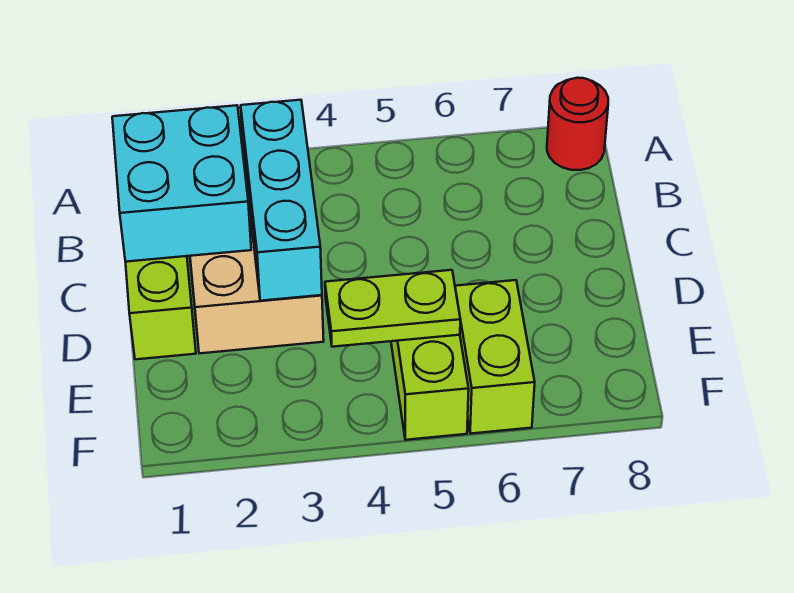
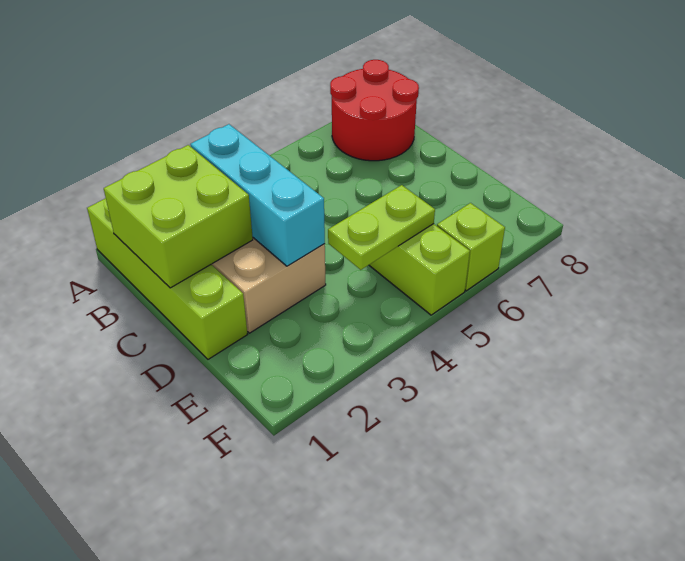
red 1x1 round brick [547,78,608,170] -> red 2x2 round brick [330,60,419,161]
cyan 2x2 brick [112,105,251,262] -> lime 2x2 brick [104,145,253,288]
lime 1x2 brick [455,280,535,434] -> lime 1x1 brick [437,203,505,291]

